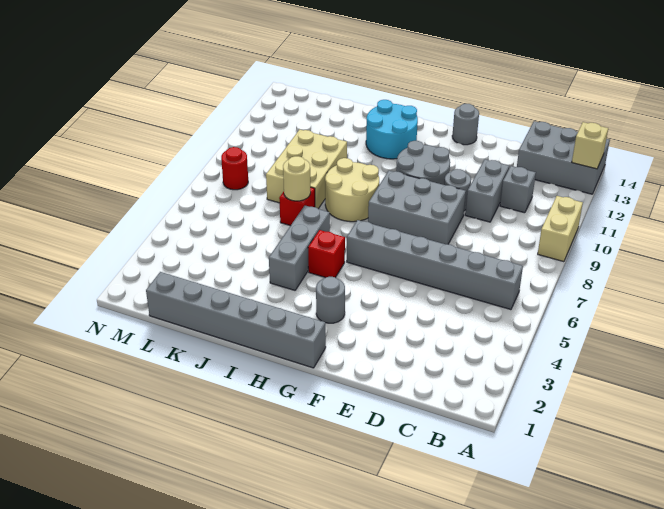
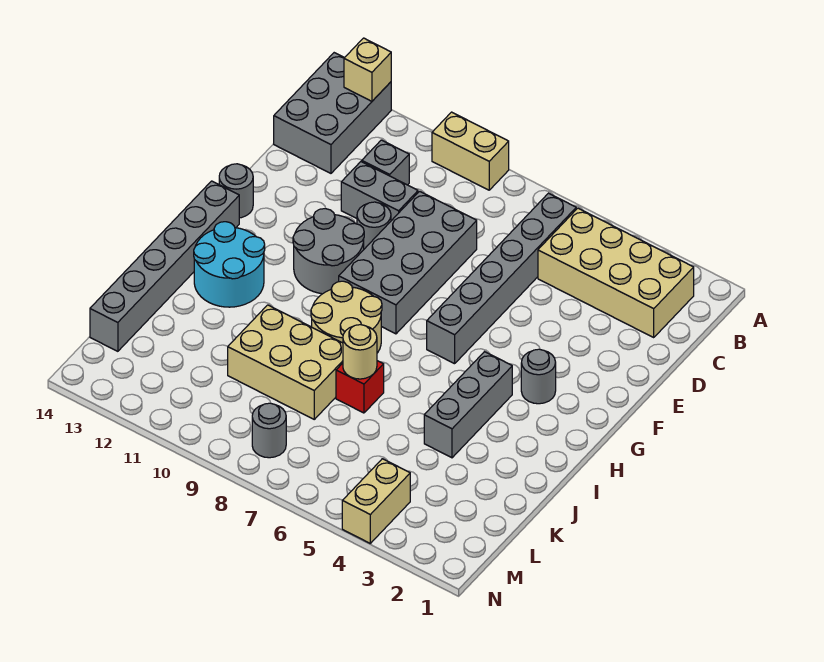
none -> tan 2x4 brick [538,208,694,337]
grey 2x3 brick [368,171,466,244] -> grey 2x4 brick [339,191,477,334]
grey 1x6 brick [146,272,326,368] -> grey 1x6 brick moved to [90,181,239,351]
red 1x1 brick [308,230,345,278] -> none
grey 1x3 brick [269,206,330,290] -> grey 1x3 brick turned to [424,352,512,458]
none -> tan 1x2 brick [342,459,410,543]
red 1x1 round brick [221,147,248,190] -> grey 1x1 round brick [252,403,286,458]

